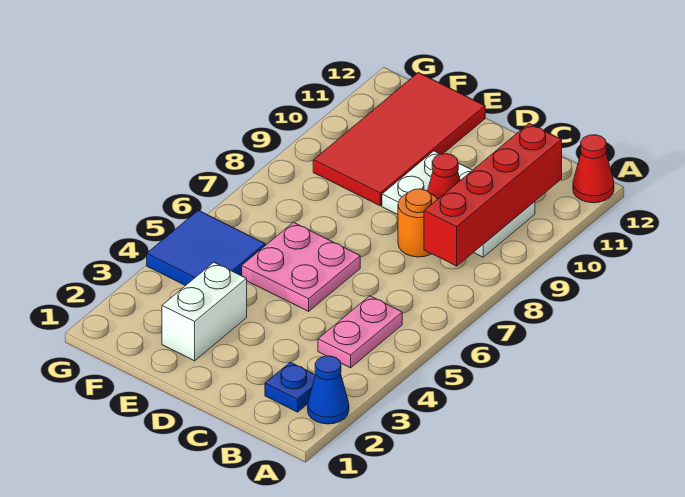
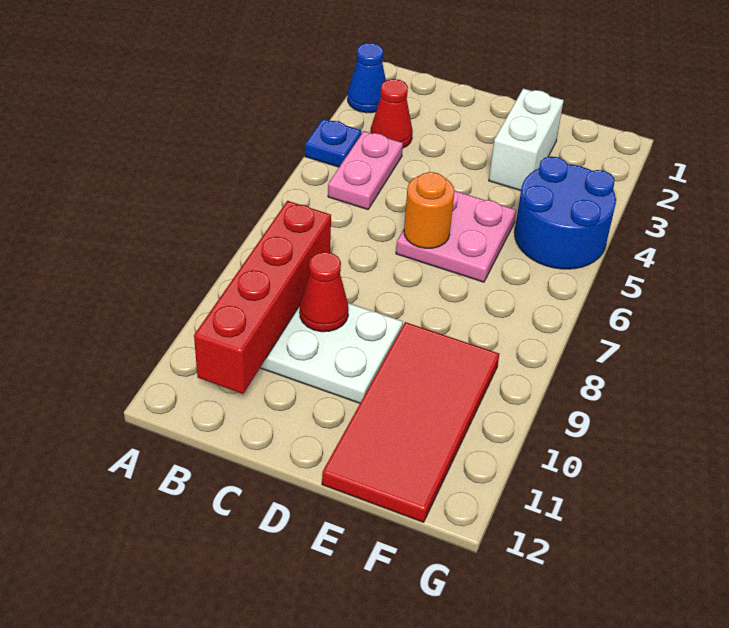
red 1x1 cone [573,135,614,203] -> red 1x1 cone moved to [370,79,413,148]
blue 1x1 plate [265,362,315,412] -> blue 1x1 plate moved to [305,119,362,167]
orange 1x1 round brick [398,189,437,257] -> orange 1x1 round brick moved to [404,172,454,248]
blue 2x2 tile [147,210,265,286] -> blue 2x2 round brick [514,156,616,269]

